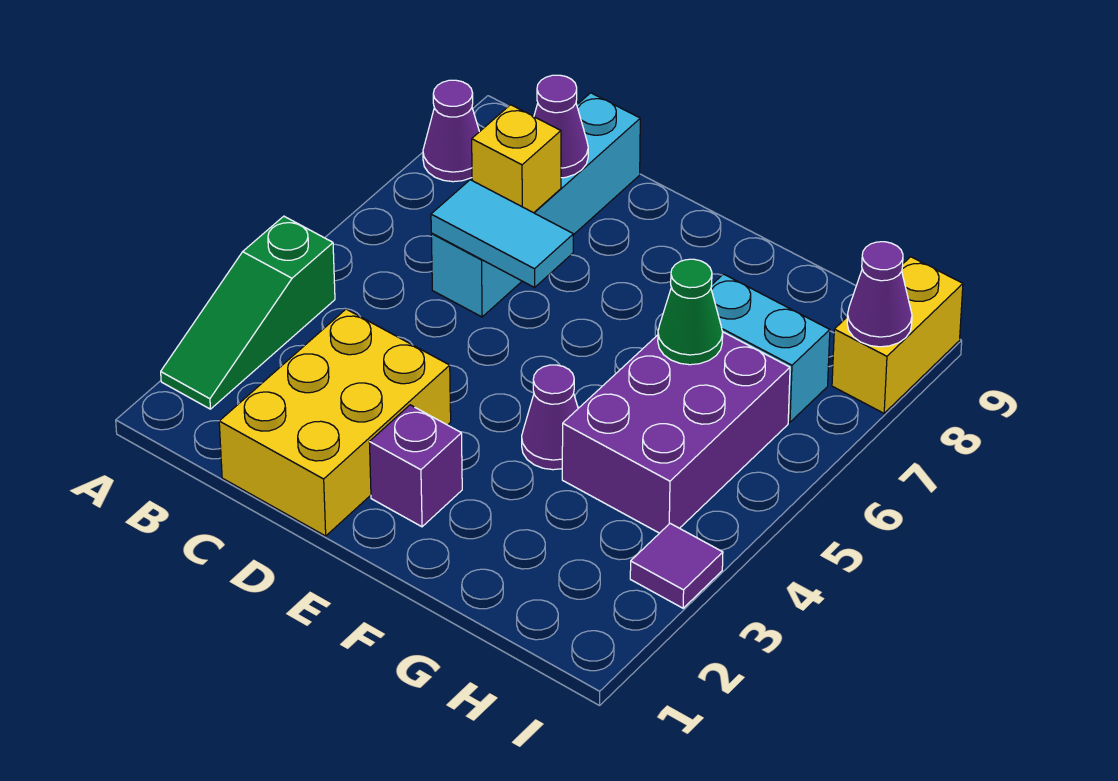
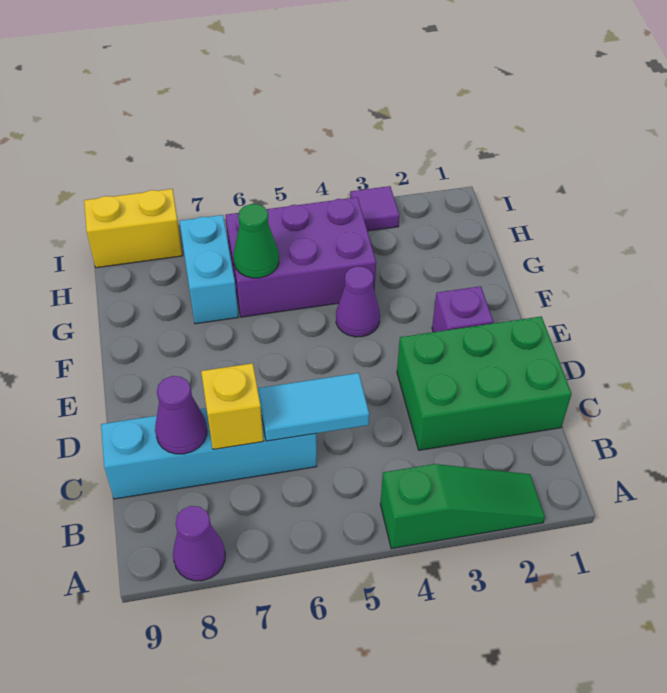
yellow 2x3 brick [219,309,451,536] -> green 2x3 brick [397,317,572,450]
cyan 1x2 tile [431,180,573,287] -> cyan 1x2 tile turned to [258,373,369,441]
purple 1x1 cone [847,242,912,347] -> none

